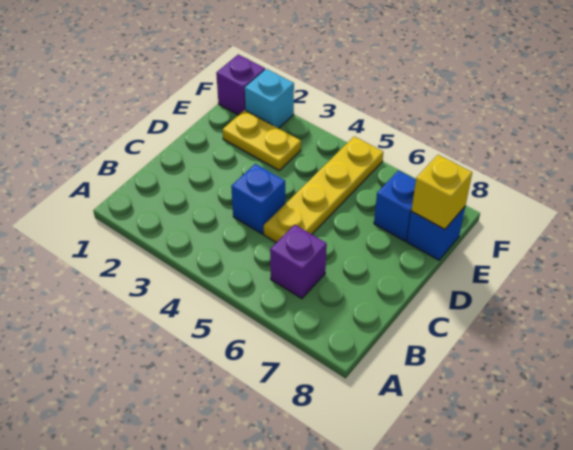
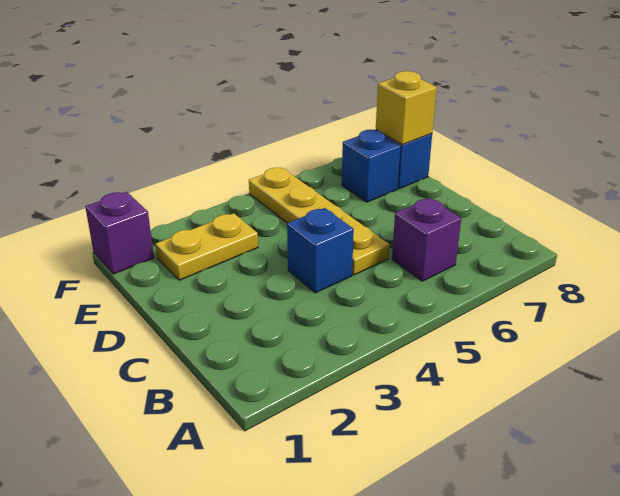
cyan 1x1 brick [245,69,294,128] -> none

